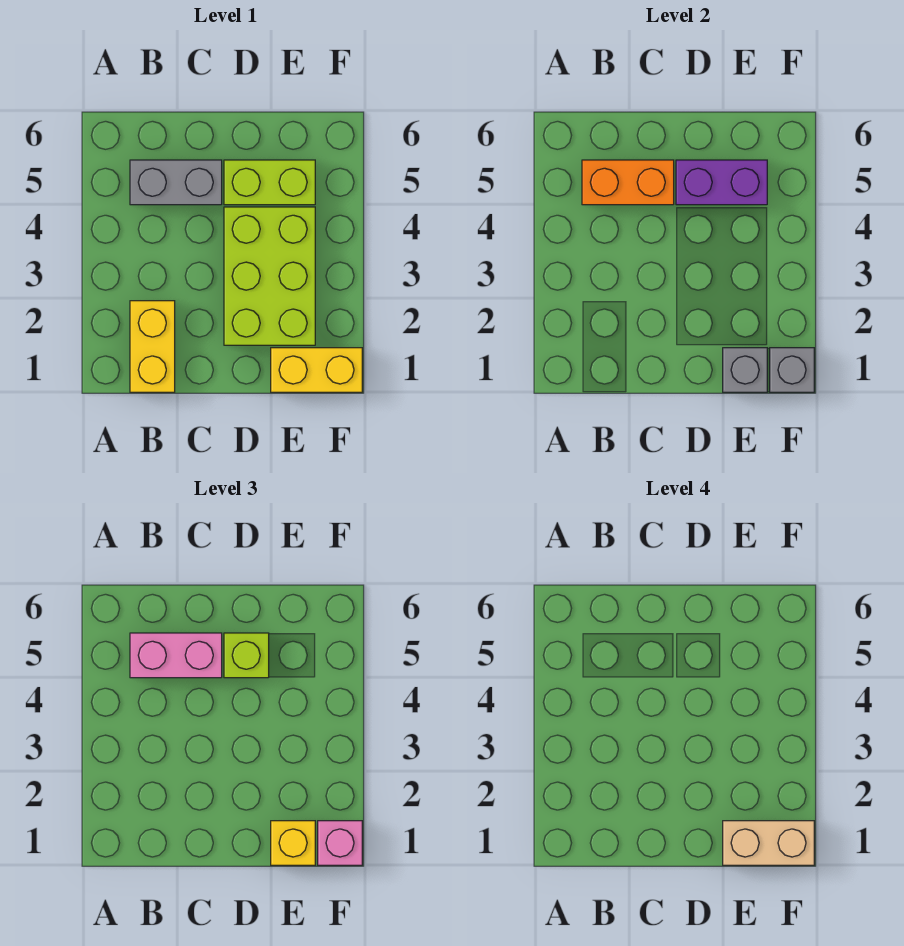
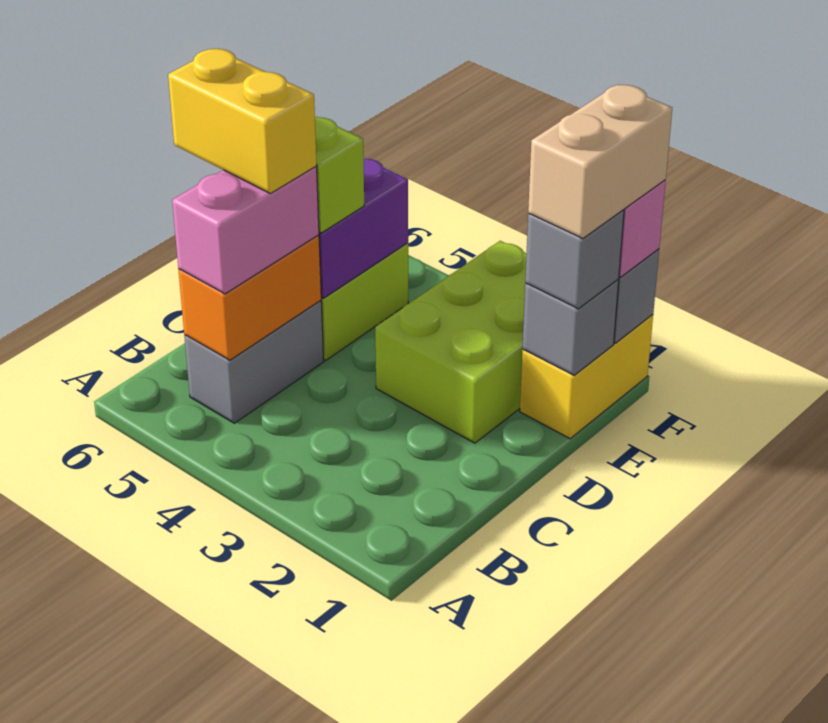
yellow 1x2 brick [130,301,175,392] -> yellow 1x2 brick moved to [168,49,317,193]
lime 2x3 brick [224,207,315,345] -> lime 2x3 brick turned to [375,241,527,443]
yellow 1x1 brick [271,821,315,865] -> grey 1x1 brick [525,210,624,309]

